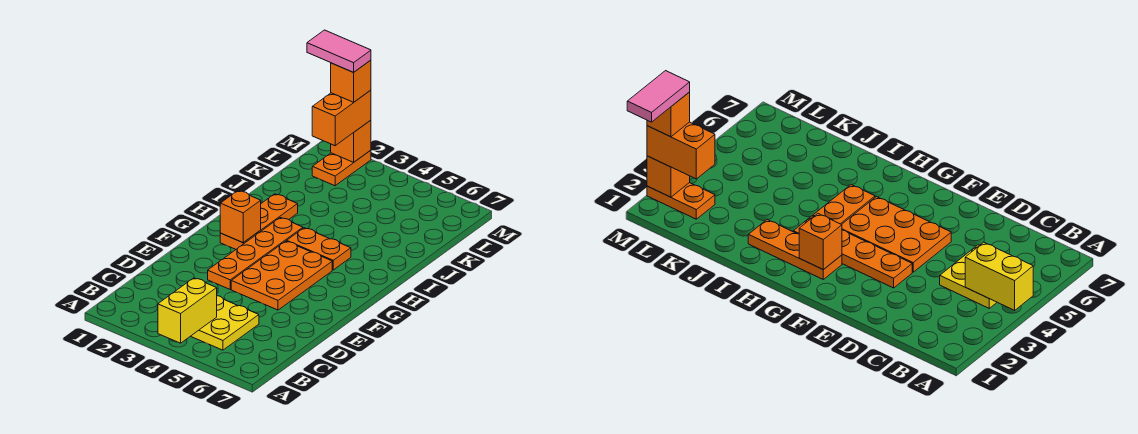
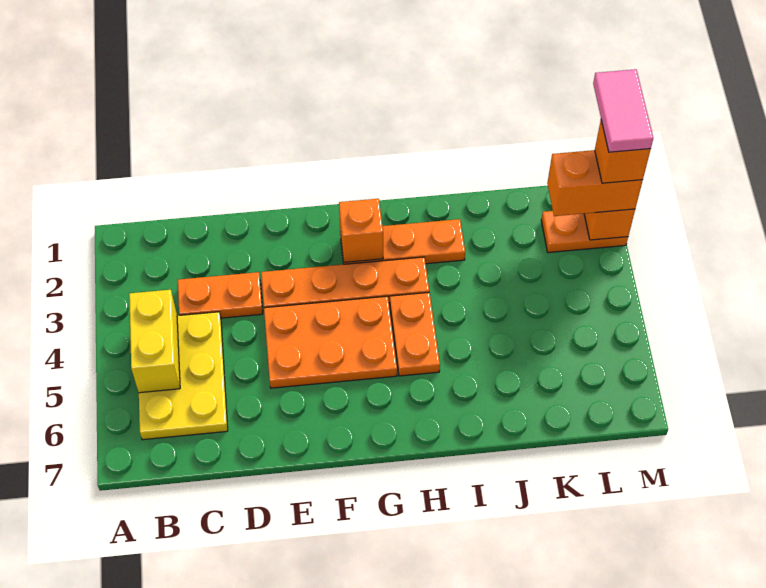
yellow 1x2 brick [158,278,217,343] -> yellow 1x2 brick turned to [129,290,180,393]
yellow 2x2 plate [191,296,259,350] -> yellow 2x3 plate [139,312,228,440]
none -> orange 1x2 plate [178,272,263,318]

